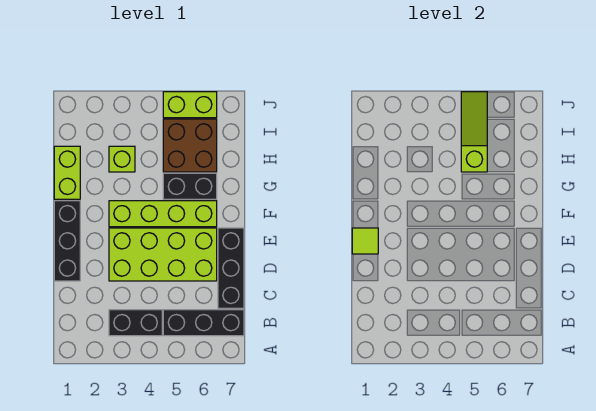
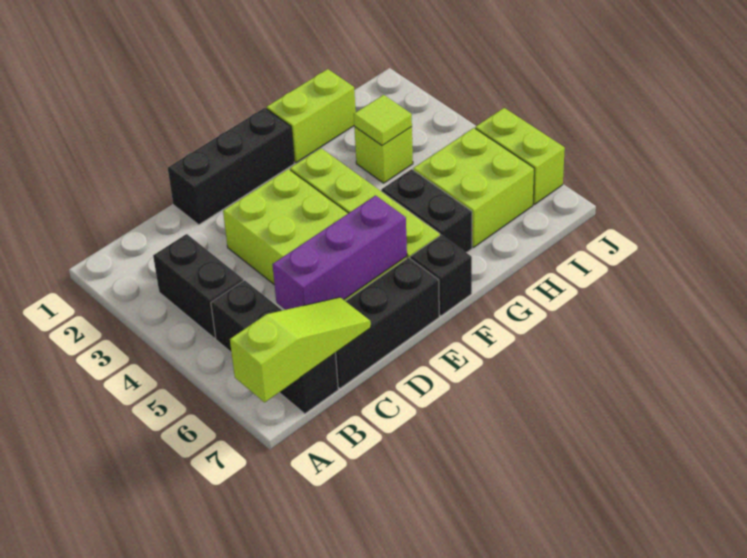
none -> purple 1x3 brick [272,195,407,310]
lime 1x1 tile [352,228,378,254] -> lime 1x1 tile moved to [354,95,412,145]
none -> black 1x1 brick [410,235,472,316]
brown 2x2 brick [163,119,217,172] -> lime 2x2 brick [413,128,534,247]
lime 1x3 slope [461,92,487,172] -> lime 1x3 slope moved to [230,297,371,402]

